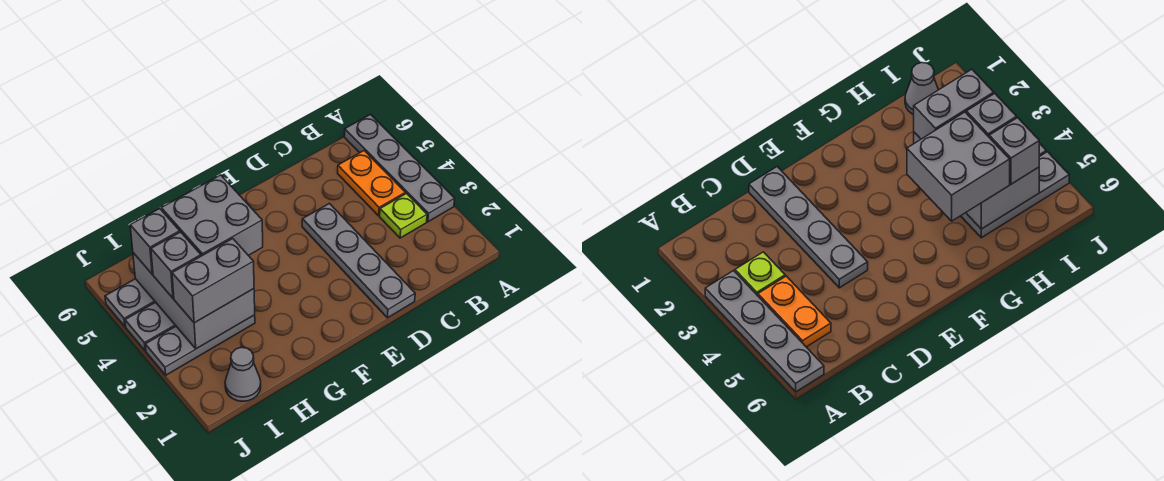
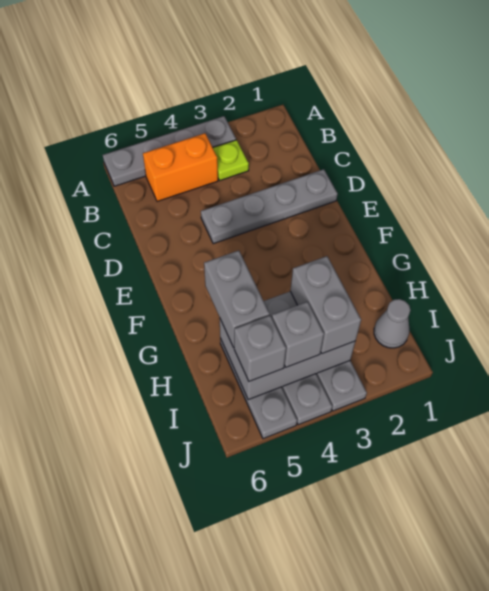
orange 1x2 plate [338,151,405,216] -> orange 1x2 brick [143,133,218,201]
grey 2x2 brick [161,175,263,256] -> grey 1x2 brick [204,251,270,347]

